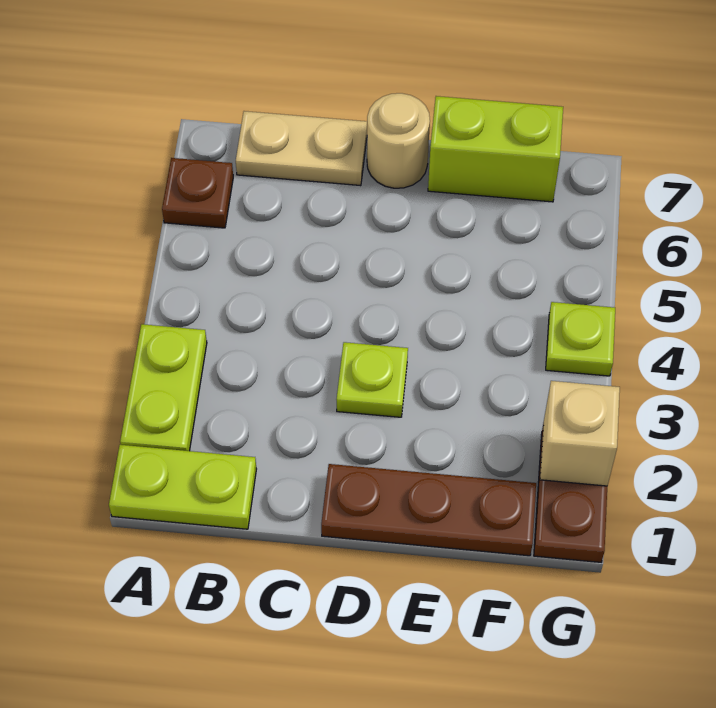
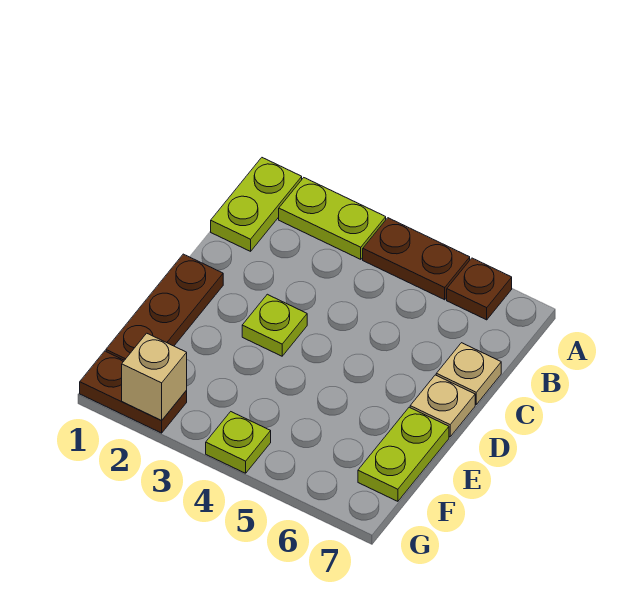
none -> brown 1x2 plate [363,218,470,300]
tan 1x2 plate [236,111,367,186] -> tan 1x1 plate [436,343,501,404]
tan 1x1 round brick [367,93,430,188] -> tan 1x1 plate [410,375,475,437]
lime 1x2 brick [428,96,563,202] -> lime 1x2 plate [358,407,449,501]

